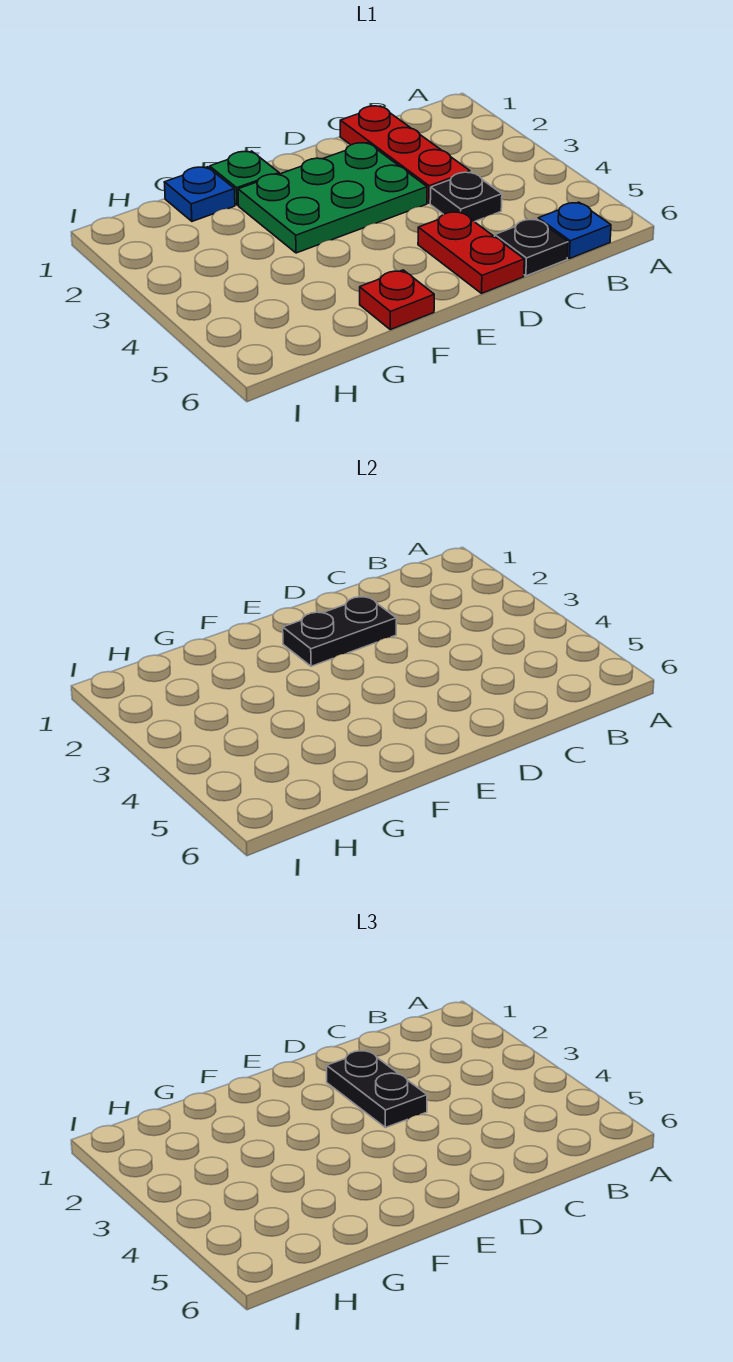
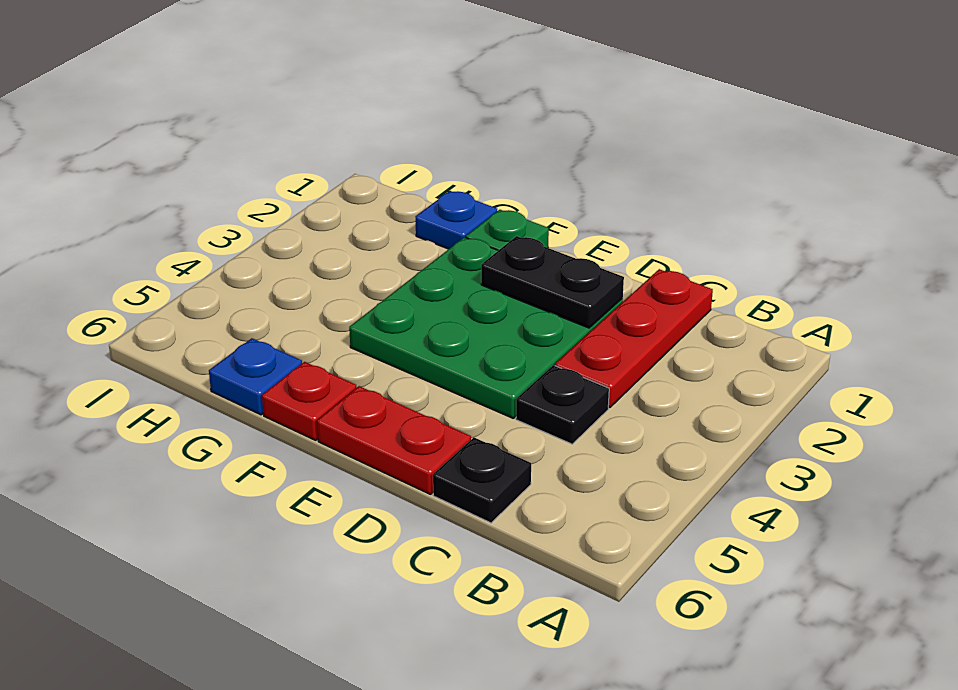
blue 1x1 plate [538,202,611,259] -> blue 1x1 plate moved to [209,338,302,415]
green 2x3 plate [238,143,427,253] -> green 3x3 plate [349,237,623,418]
black 1x2 plate [327,1051,427,1128] -> none
red 1x2 plate [418,211,524,293] -> red 1x2 plate turned to [317,386,471,494]

